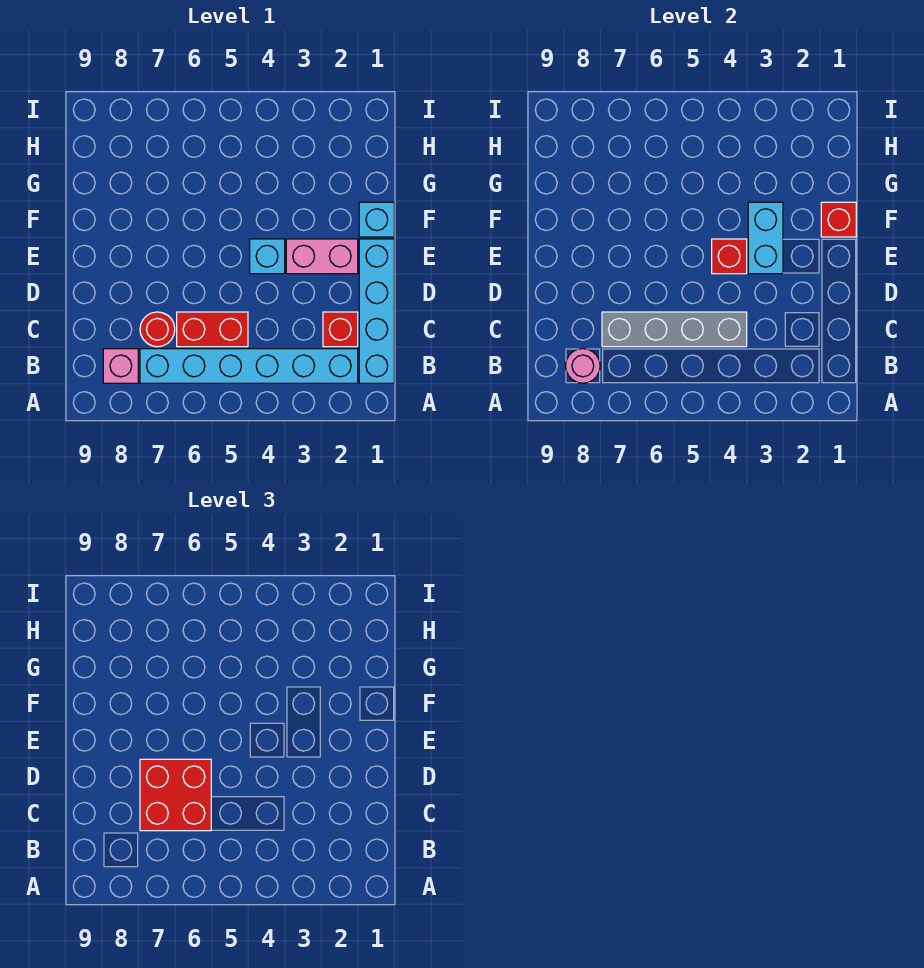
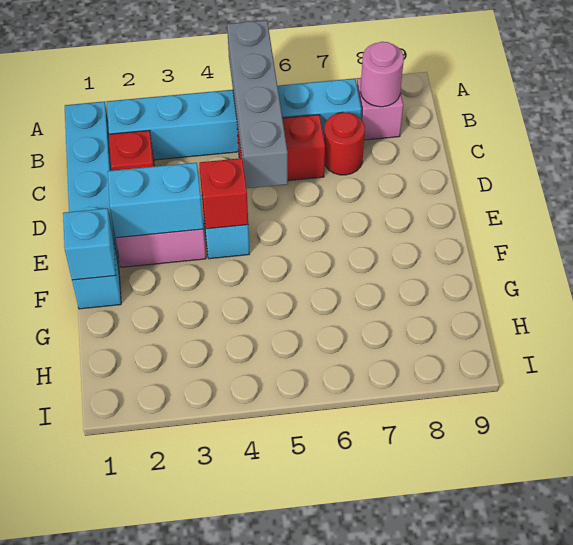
grey 1x4 brick [602,312,747,347] -> grey 1x4 brick turned to [227,20,288,188]
red 2x2 brick [140,759,211,831] -> none
cyan 1x2 brick [748,202,783,274] -> cyan 1x2 brick turned to [108,163,204,238]
red 1x1 brick [821,202,856,237] -> cyan 1x1 brick [63,208,116,280]

